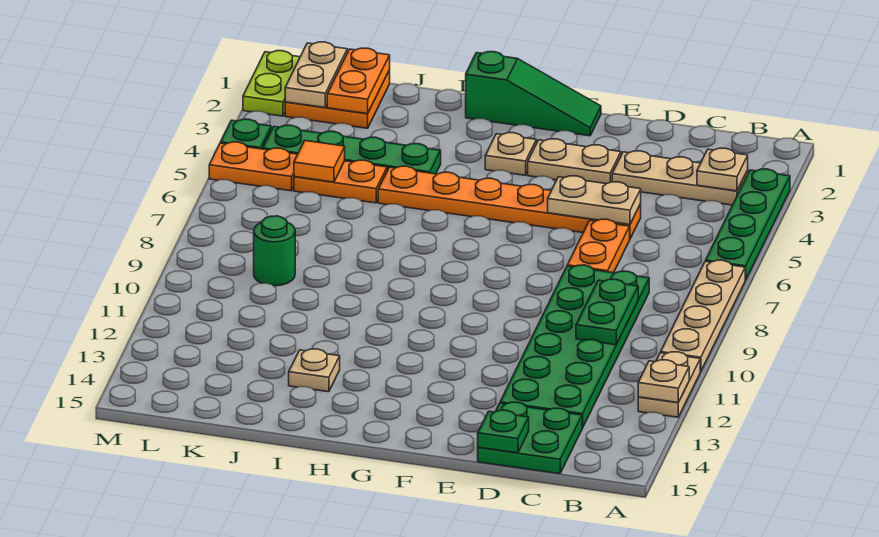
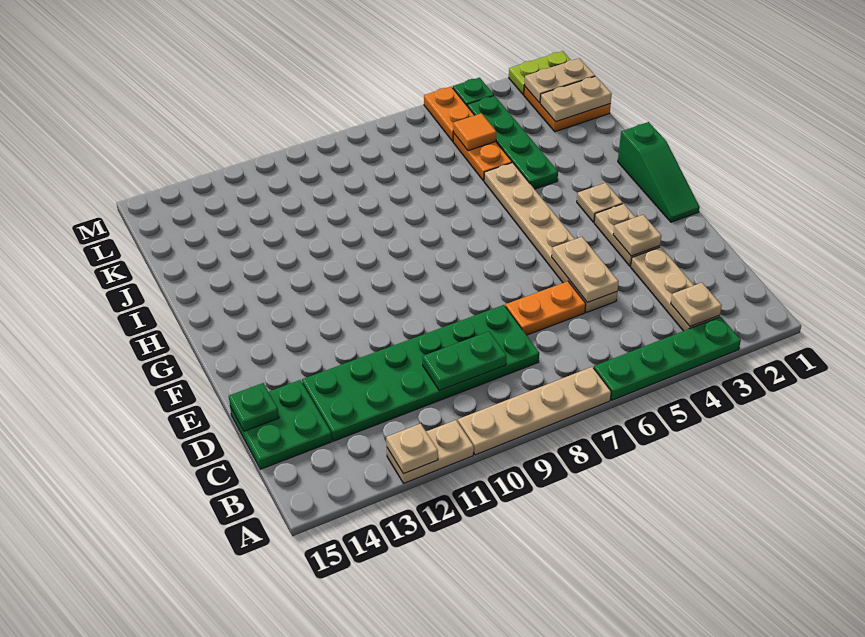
orange 1x6 plate [378,166,641,239] -> tan 1x6 plate [484,163,617,313]
tan 1x1 plate [289,349,340,392] -> tan 1x1 plate moved to [613,215,661,256]
orange 1x2 plate [327,48,390,114] -> tan 1x2 plate [540,76,612,122]
green 1x1 round brick [254,216,295,286] -> none

